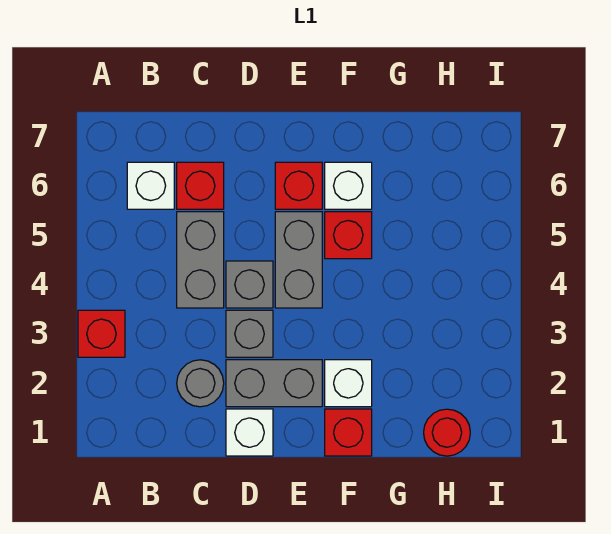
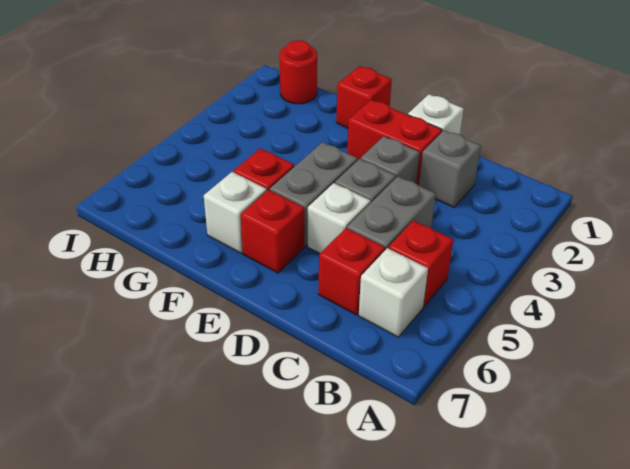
red 1x1 brick [78,310,125,357] -> red 1x1 brick moved to [388,220,453,307]
grey 1x1 round brick [177,360,224,407] -> grey 1x1 brick [419,130,481,207]
grey 1x2 brick [226,360,322,407] -> red 1x2 brick [347,100,442,186]
white 1x1 brick [325,360,372,407] -> white 1x1 brick moved to [308,183,371,253]

